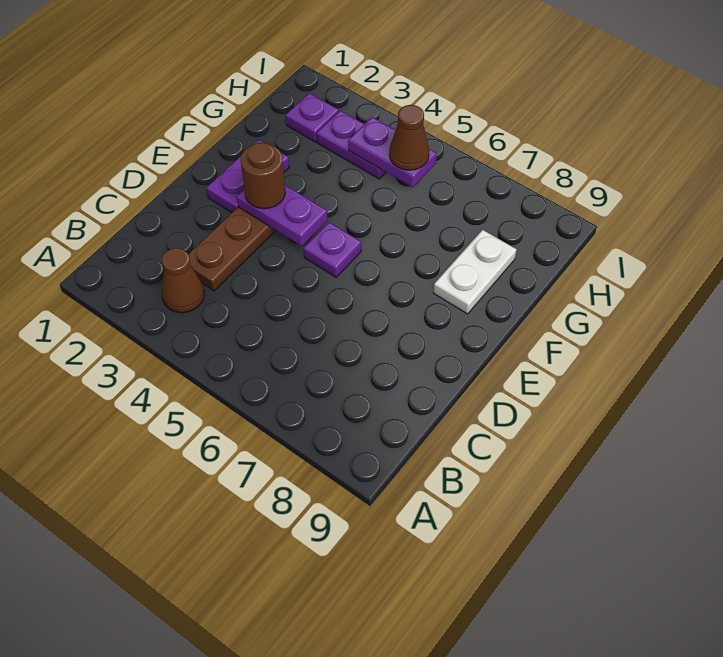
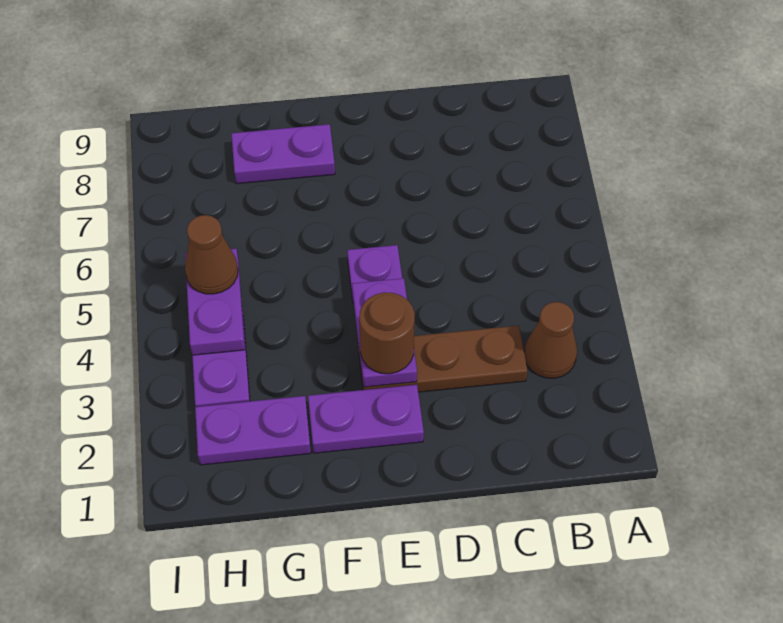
white 1x2 plate [434,230,516,314] -> purple 1x2 plate [231,124,335,184]
purple 1x1 plate [286,93,339,142] -> purple 1x2 plate [195,396,311,465]

